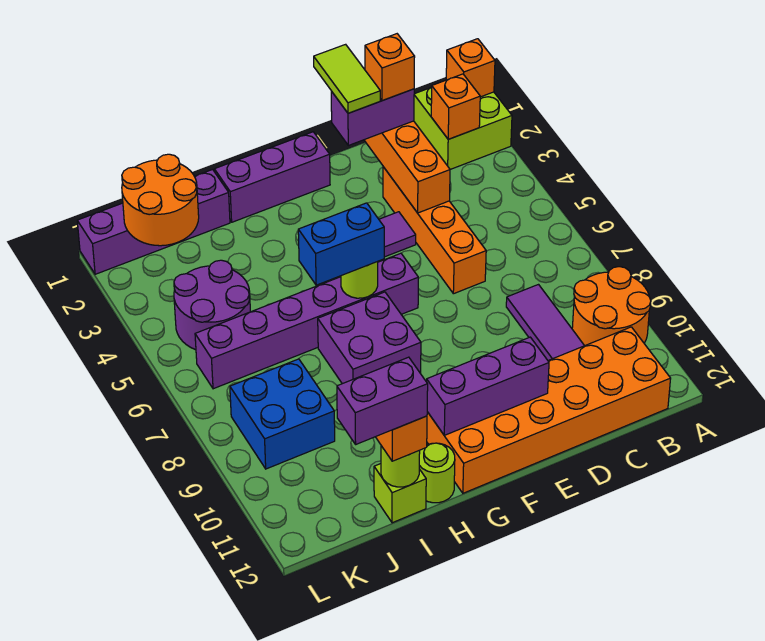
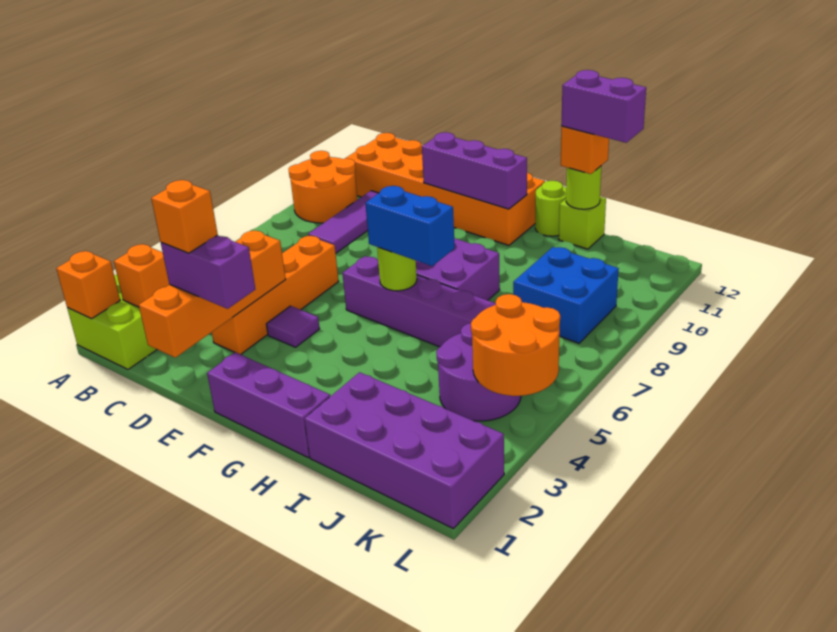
lime 1x2 tile [314,44,380,113] -> none
purple 1x4 brick [77,170,230,274] -> purple 2x4 brick [304,372,504,529]
orange 2x2 round brick [122,154,199,246] -> orange 2x2 round brick moved to [471,294,560,396]

